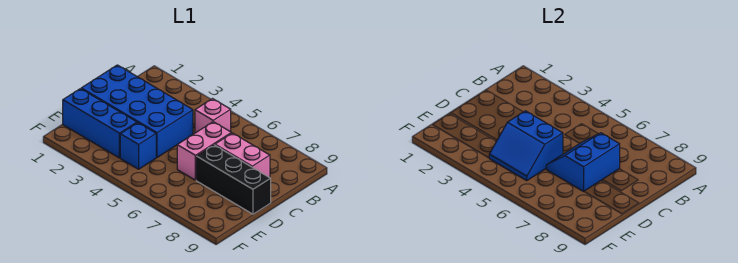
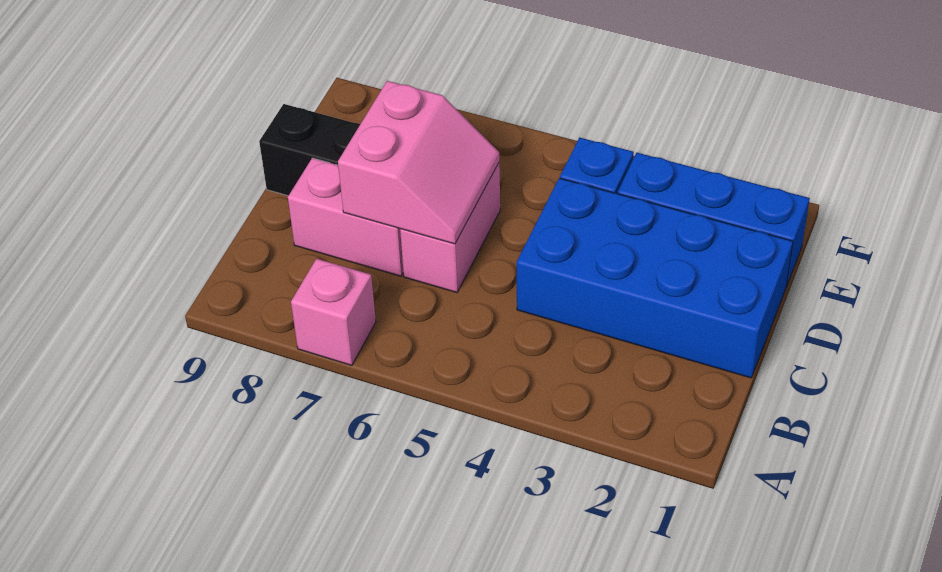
pink 1x1 brick [195,99,231,133] -> pink 1x1 brick moved to [291,259,376,365]
blue 2x2 slope [546,133,620,191] -> pink 2x2 slope [338,81,499,244]
blue 2x2 slope [489,111,563,180] -> none

